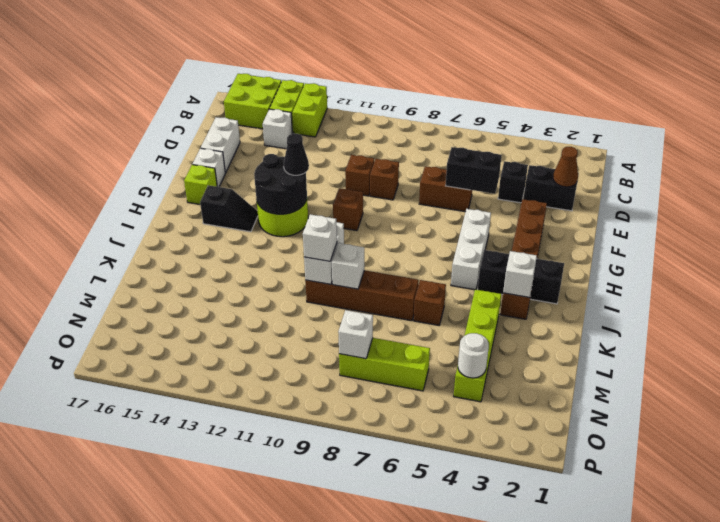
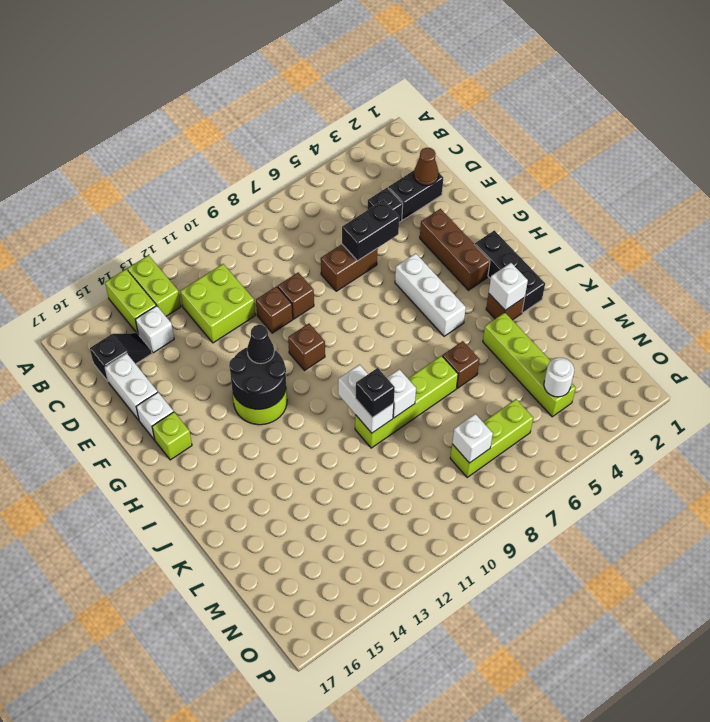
lime 2x2 brick [224,74,281,129] -> lime 2x2 brick moved to [180,264,255,343]
black 1x2 slope [200,185,258,232] -> black 1x2 slope moved to [90,333,152,381]
black 1x3 brick [478,250,564,304] -> black 1x3 brick turned to [475,230,545,313]
brown 1x4 brick [305,270,419,321] -> lime 1x4 brick [355,356,458,448]
white 1x1 brick [303,214,337,261] -> black 1x1 brick [356,368,395,418]

